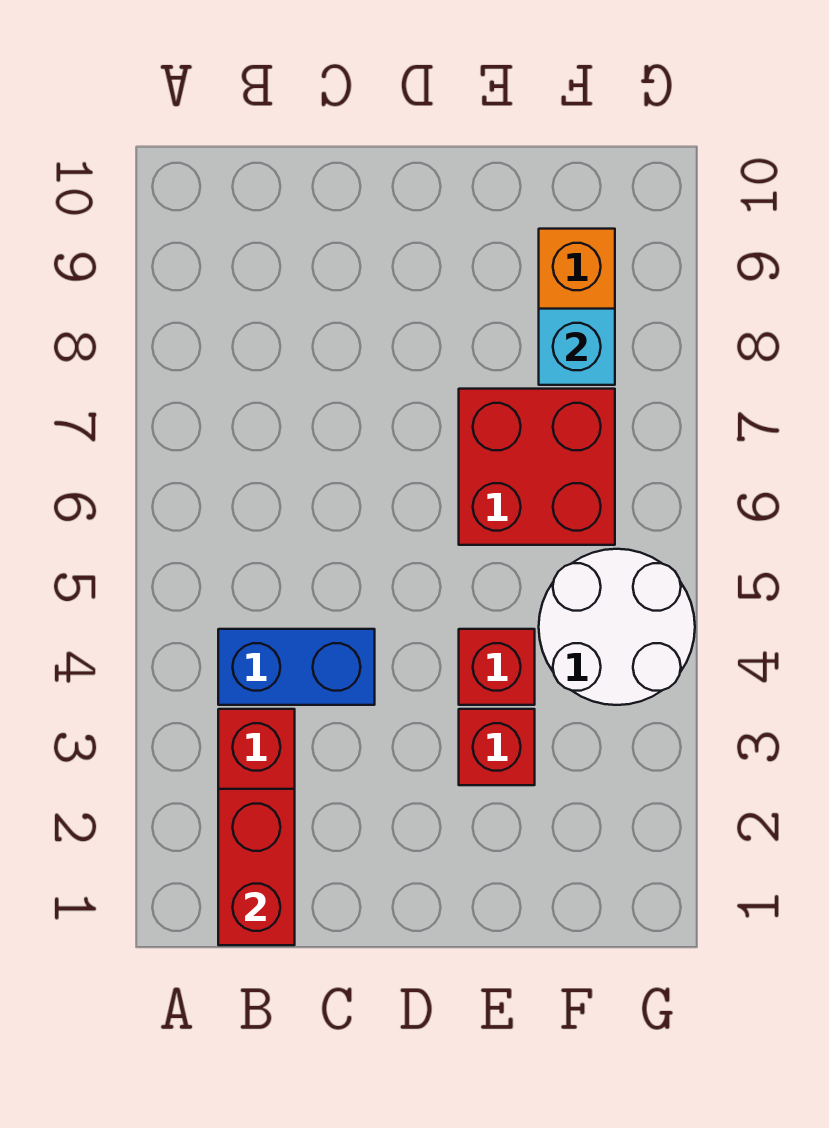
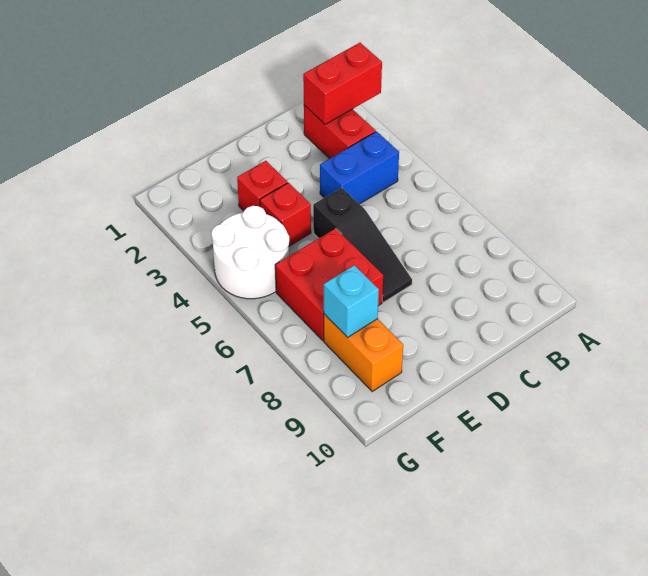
red 1x2 brick [218,789,295,945] -> red 1x2 brick turned to [303,43,382,124]
none -> black 1x3 slope [313,188,412,302]

